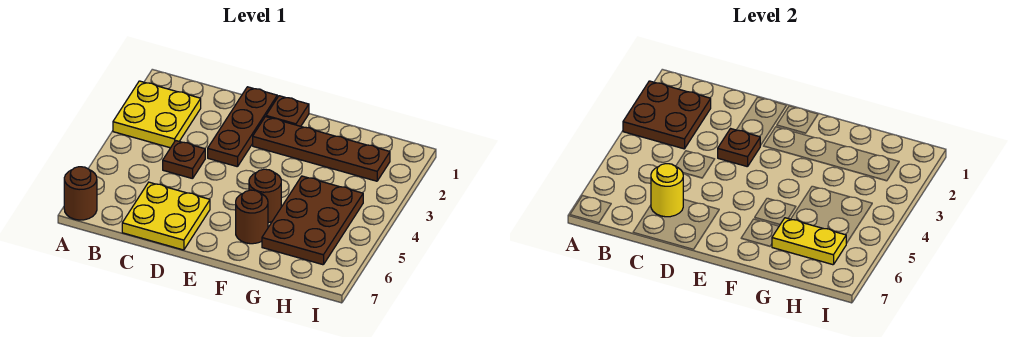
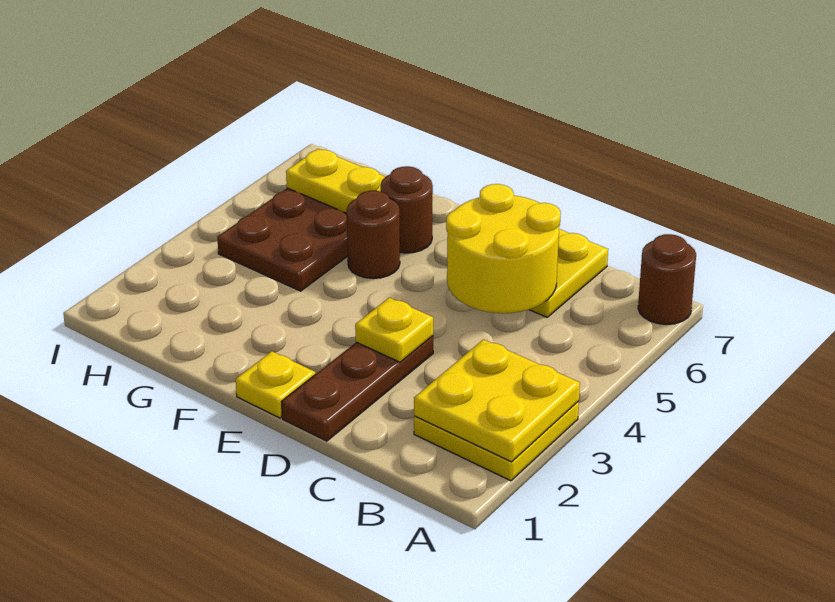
brown 2x2 plate [623,81,711,149] -> yellow 2x2 plate [414,339,580,462]
brown 1x1 plate [163,141,205,179] -> none
yellow 1x1 round brick [651,164,683,217] -> yellow 2x2 round brick [446,184,561,313]
brown 1x1 plate [718,129,761,167] -> yellow 1x1 plate [355,298,433,362]
brown 1x1 plate [266,96,309,126] -> yellow 1x1 plate [236,351,315,418]
brown 1x4 plate [253,117,390,181] -> none

